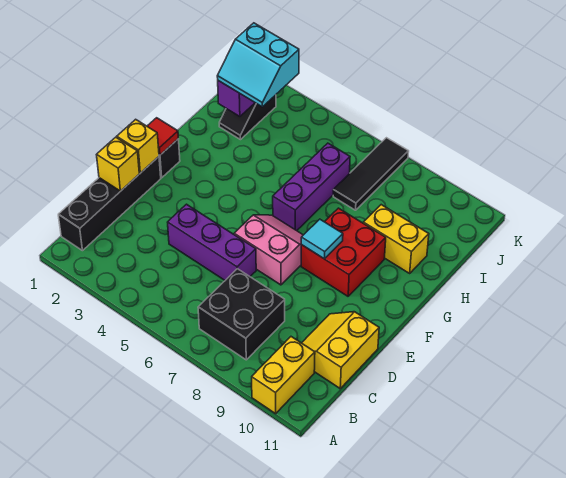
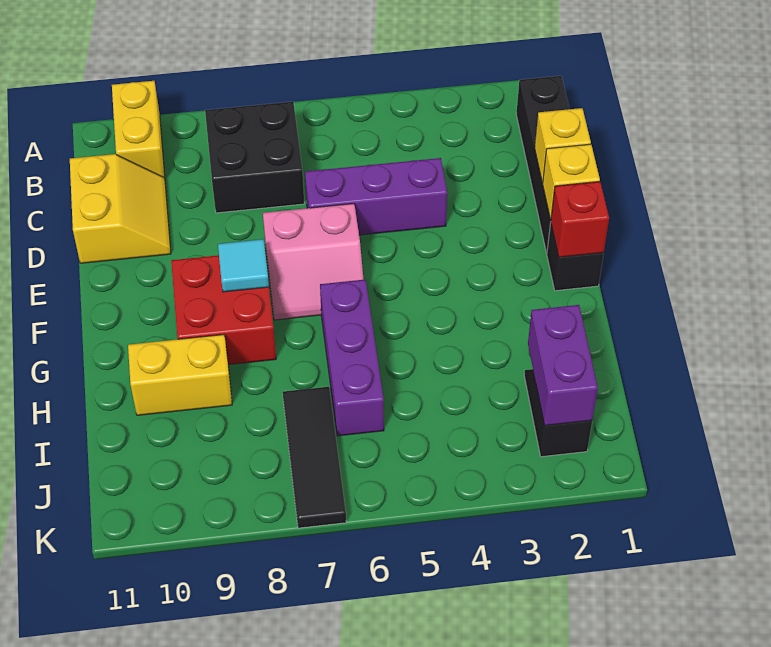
red 1x1 tile [147,118,178,155] -> red 1x1 brick [551,181,609,257]
cyan 2x2 slope [217,23,299,107] -> none

